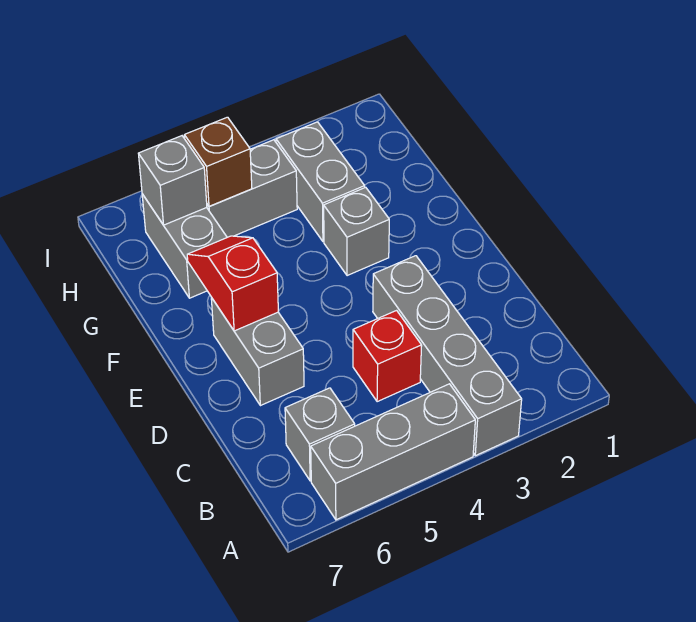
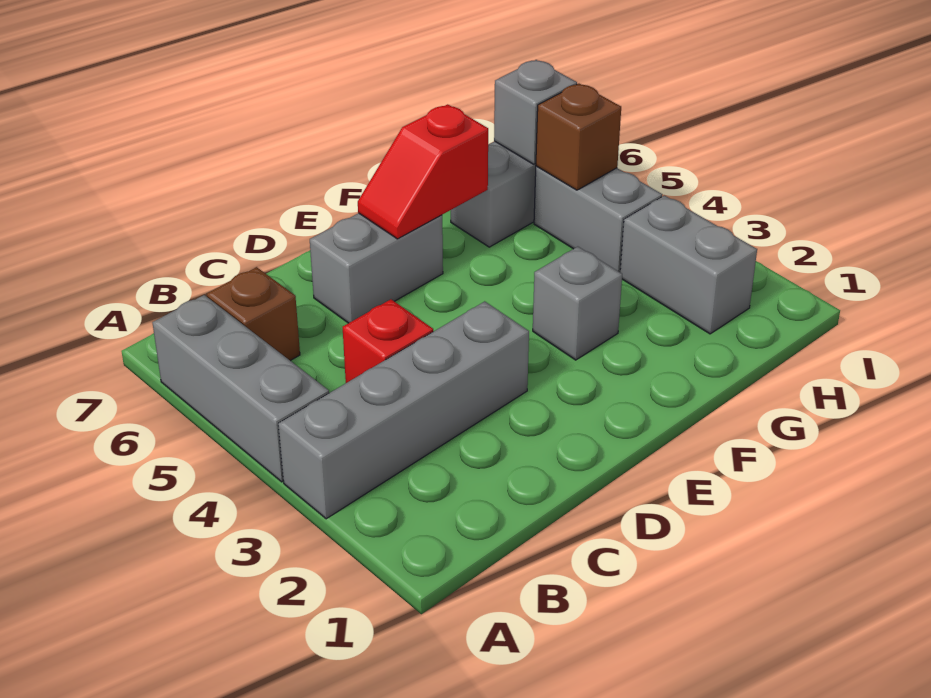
grey 1x1 brick [285,388,355,481] -> brown 1x1 brick [207,267,300,361]
red 1x2 slope [187,236,278,331] -> red 1x2 slope turned to [358,104,489,239]
grey 1x2 brick [276,122,365,242] -> grey 1x2 brick turned to [620,196,757,334]

